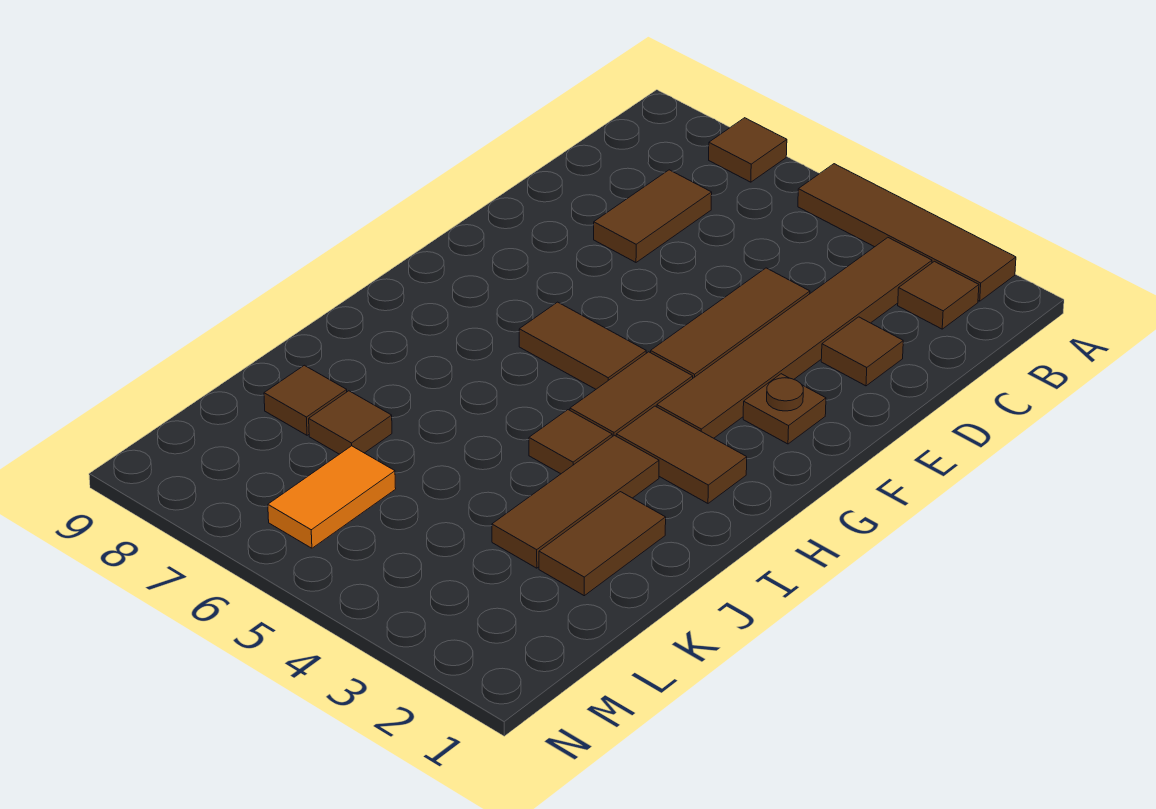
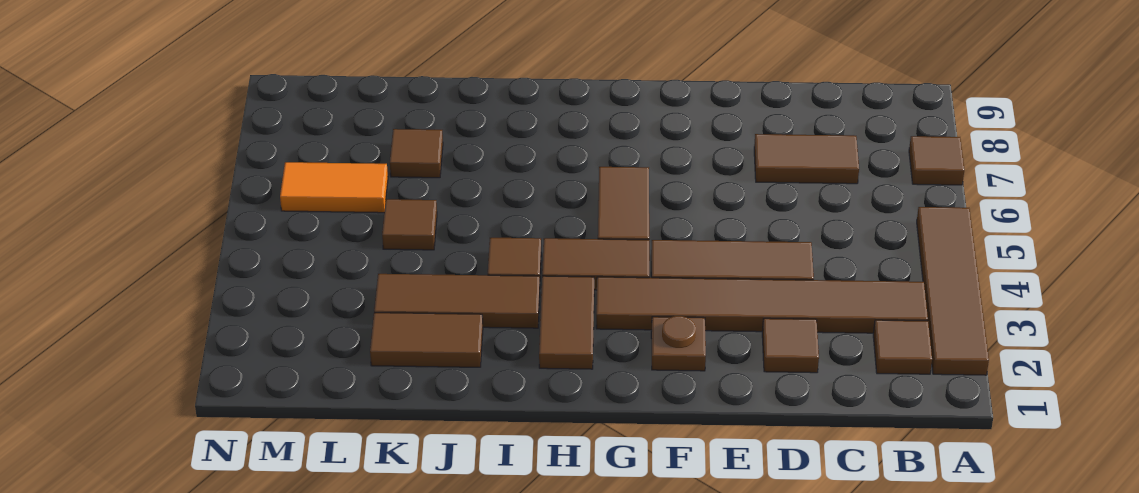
brown 1x1 tile [264,365,347,435] -> brown 1x1 tile moved to [382,199,437,250]

